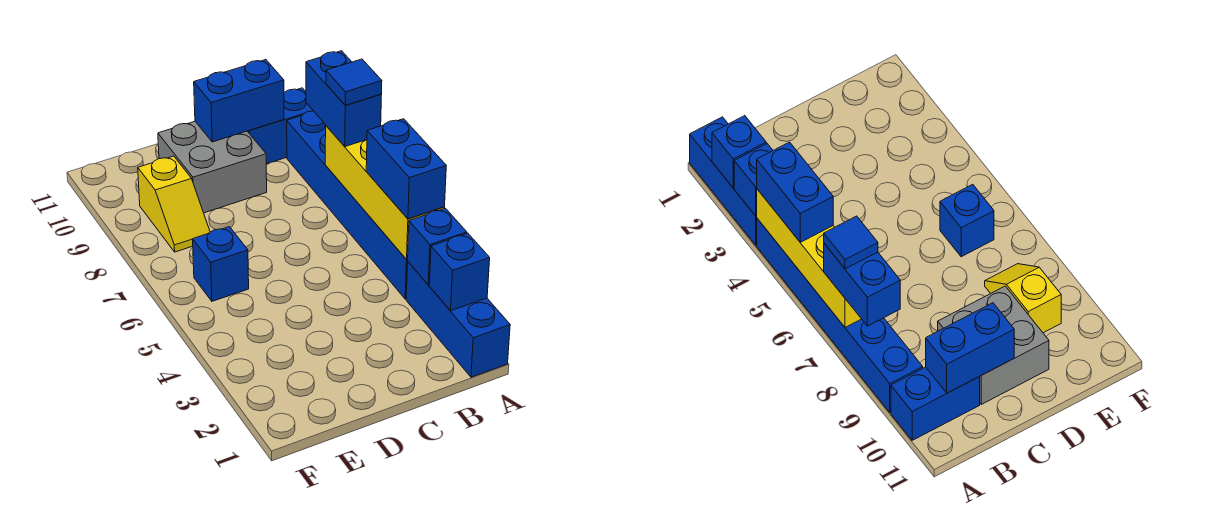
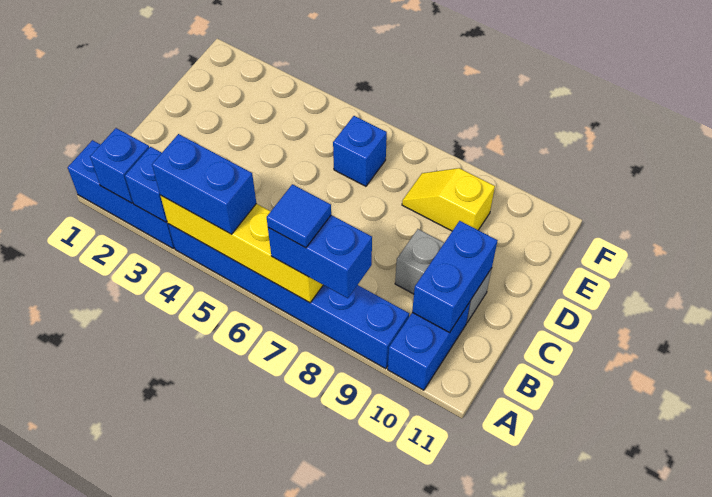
grey 2x2 brick [158,122,267,213] -> grey 1x2 brick [395,229,492,322]

